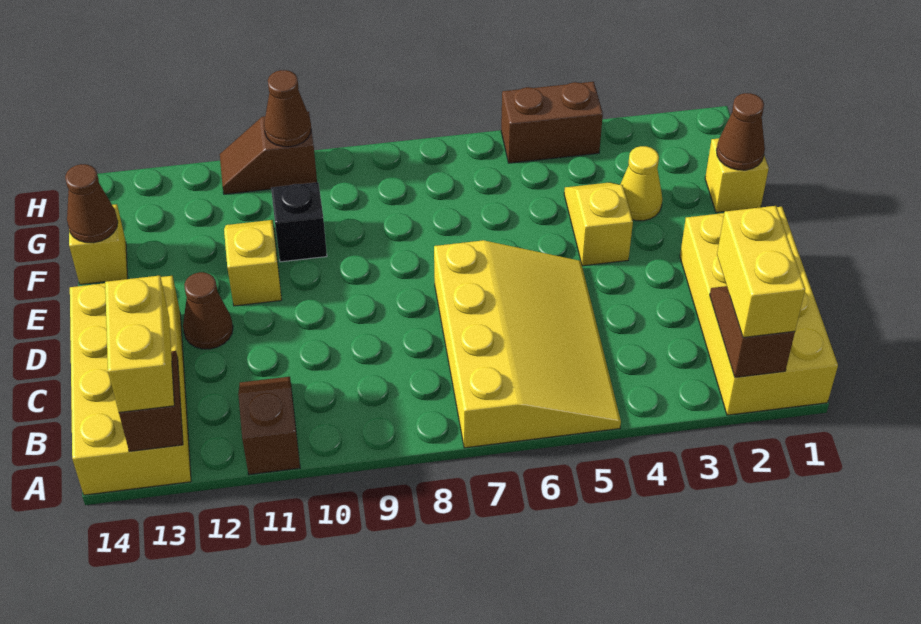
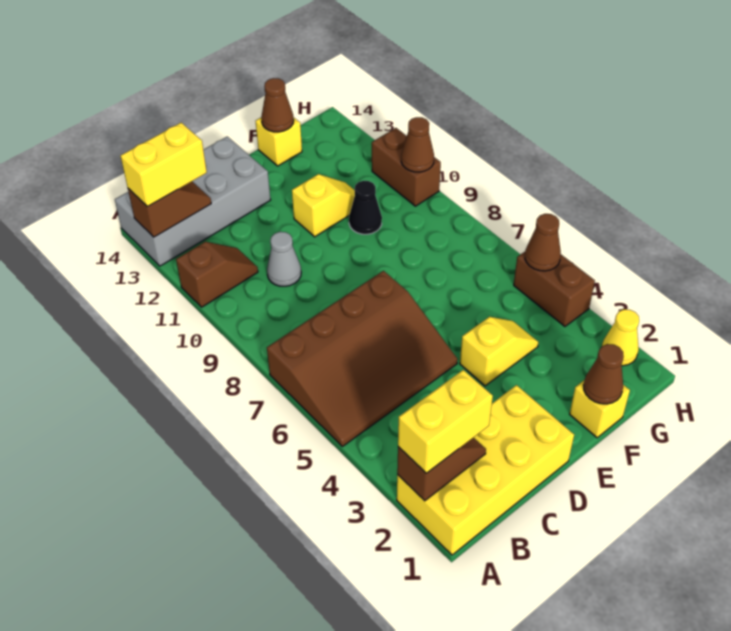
yellow 3x4 slope [434,240,621,448] -> brown 3x4 slope [267,271,458,446]
yellow 2x4 brick [70,276,191,495] -> grey 2x4 brick [115,137,271,266]
none -> grey 1x1 cone [267,232,301,286]
brown 1x1 cone [183,272,233,349] -> brown 1x1 cone moved to [525,214,561,271]
yellow 1x1 cone [620,146,662,221] -> yellow 1x1 cone moved to [602,309,639,366]
black 1x1 brick [271,182,327,262] -> black 1x1 cone [349,181,382,234]
brown 1x2 slope [220,112,317,194] -> brown 1x2 brick [372,128,441,206]

